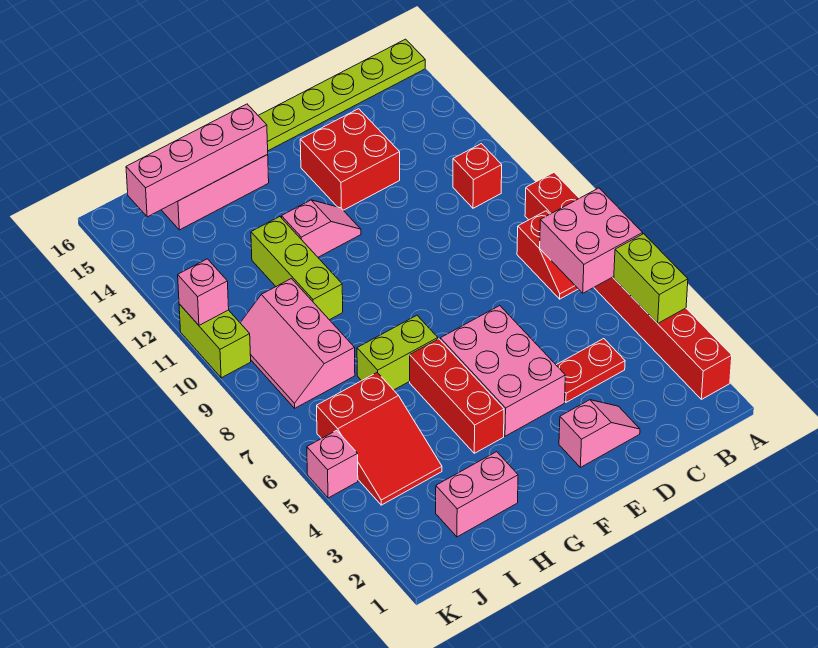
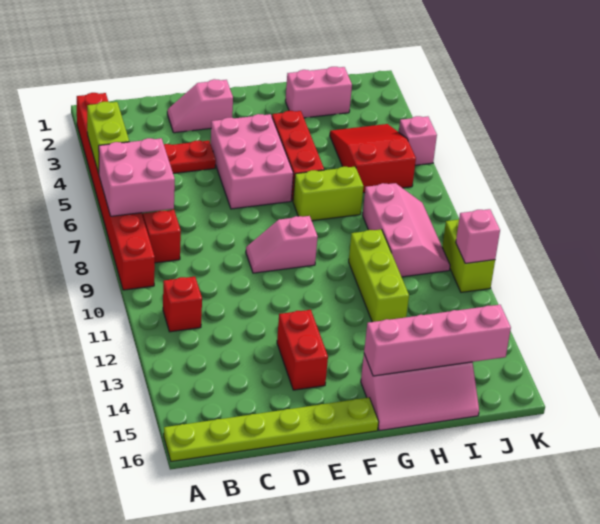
red 2x2 brick [300,109,400,210] -> red 1x2 brick [277,310,328,390]
pink 1x2 slope [281,200,361,257] -> pink 1x2 slope moved to [246,216,318,273]

